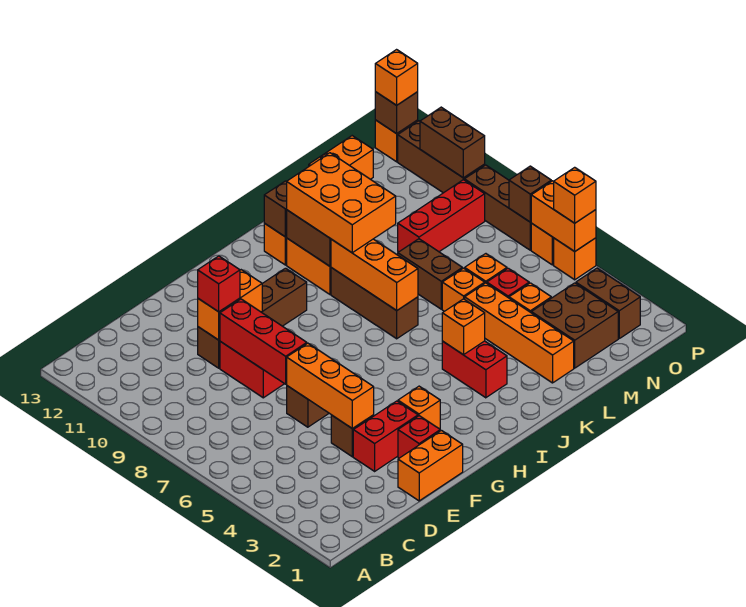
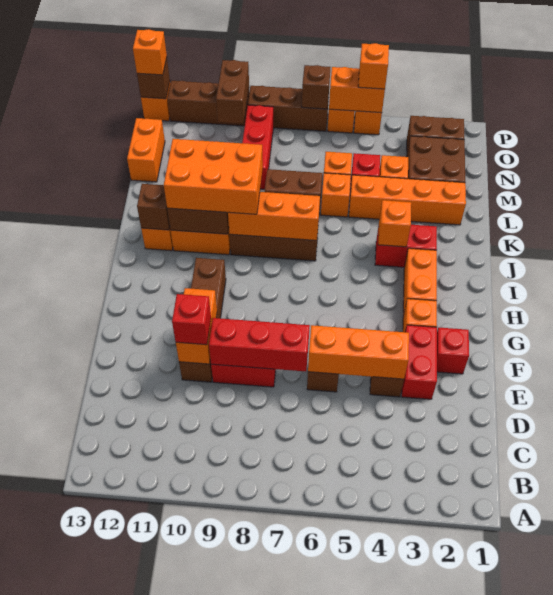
orange 1x2 brick [398,430,463,501] -> orange 1x2 brick moved to [403,248,437,316]
brown 1x2 brick [420,107,485,178] -> brown 1x2 brick turned to [216,60,249,124]

